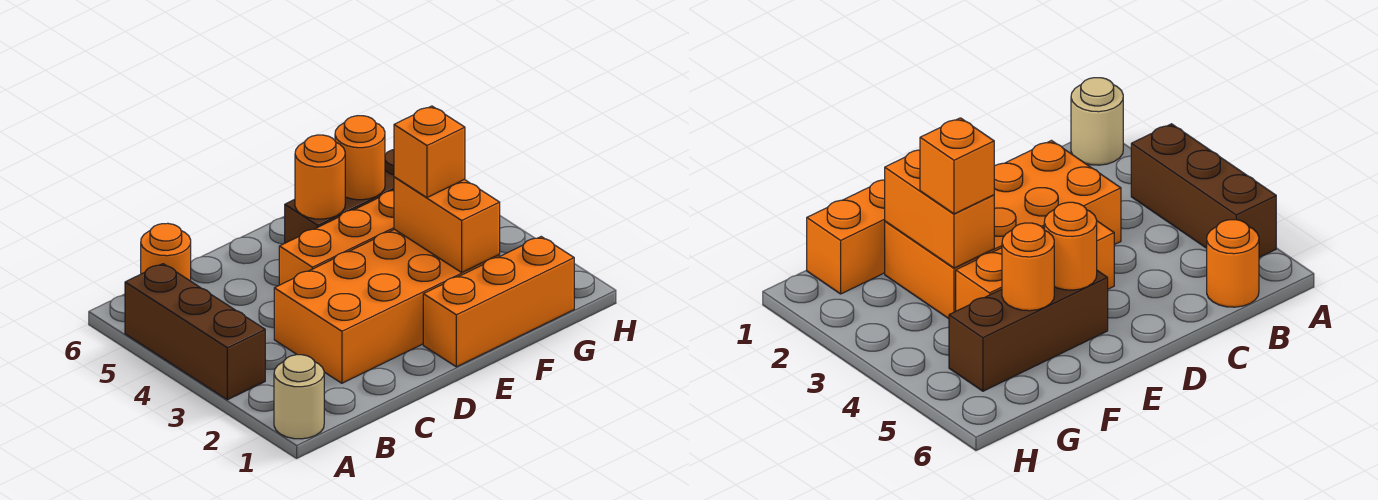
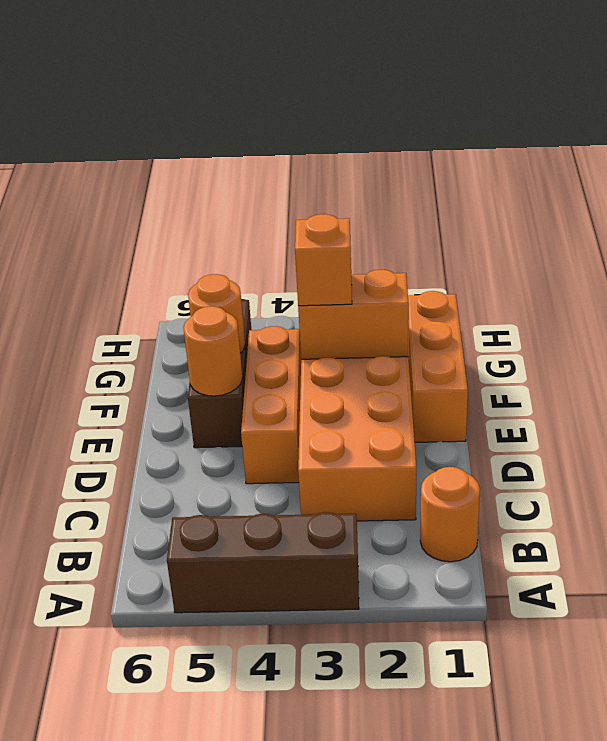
tan 1x1 round brick [274,355,324,439] -> none
orange 1x1 round brick [141,223,191,281] -> orange 1x1 round brick moved to [420,467,480,562]

